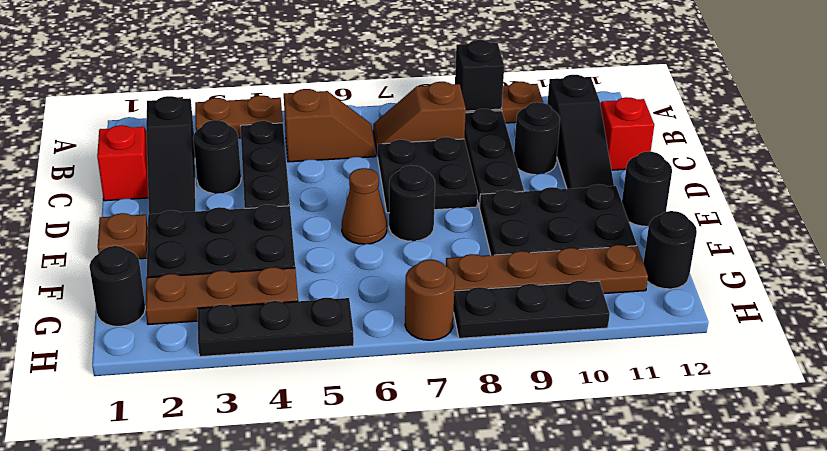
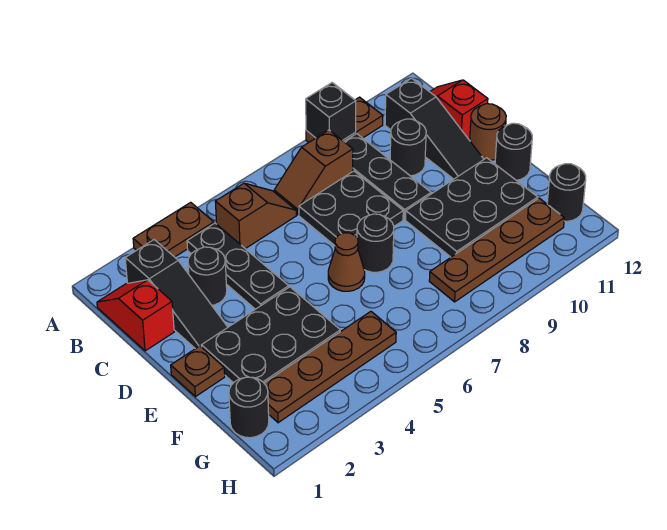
brown 1x3 plate [146,267,298,325] -> brown 1x4 plate [264,311,396,423]
black 1x3 plate [198,298,354,357] -> none
brown 1x1 round brick [405,260,455,340] -> brown 1x1 round brick moved to [470,104,506,160]
black 1x3 plate [454,281,610,338] -> none

